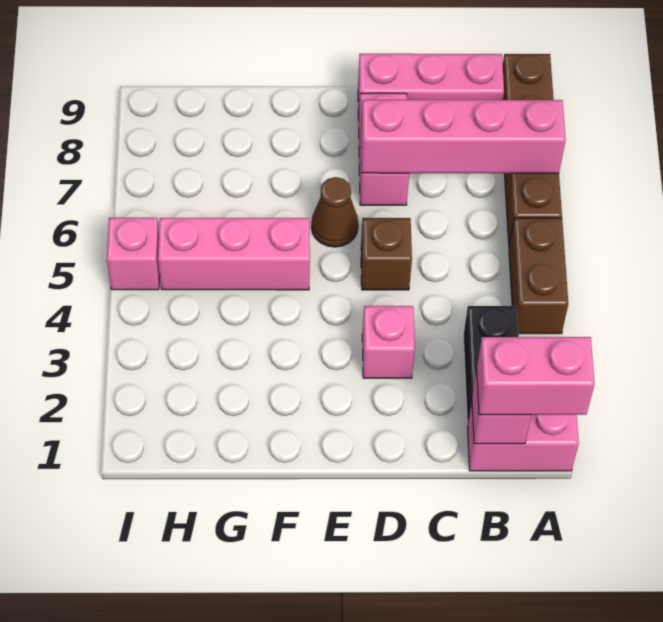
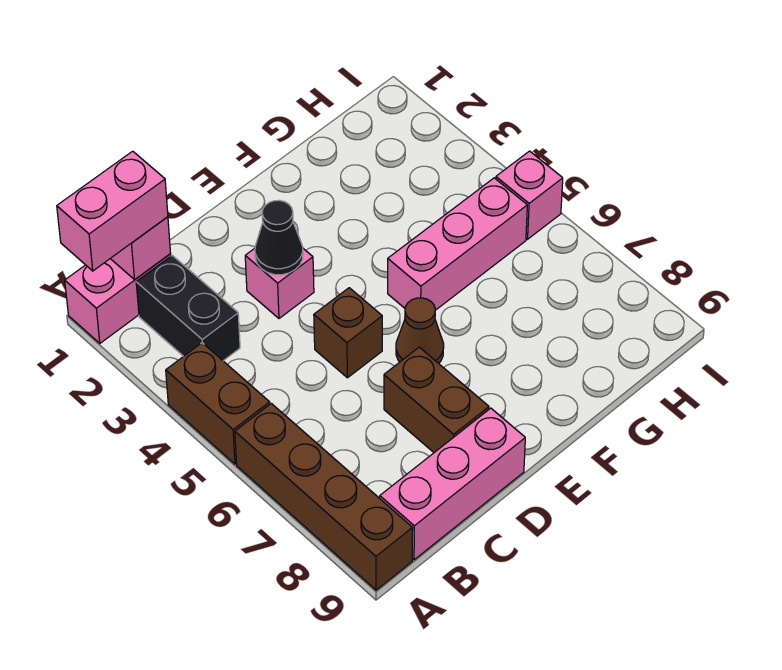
pink 1x4 brick [361,100,566,173] -> none
none -> black 1x1 cone [255,200,303,275]
pink 1x2 brick [359,93,409,205] -> brown 1x2 brick [384,347,489,452]

